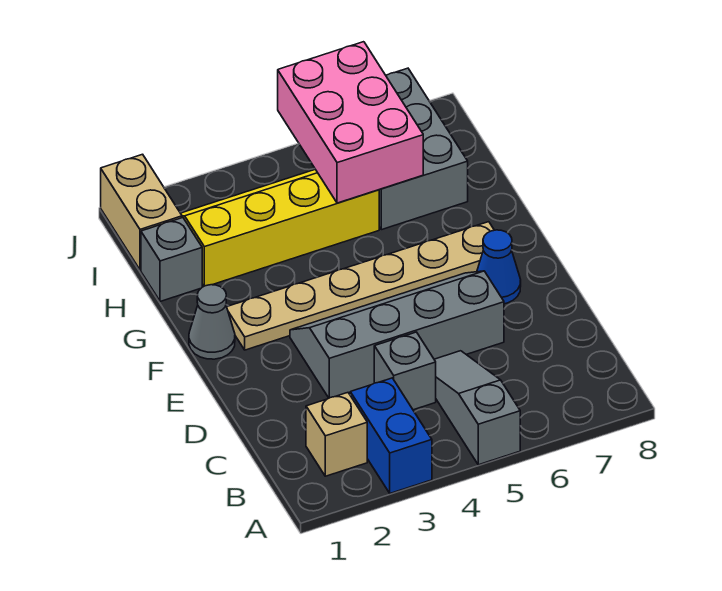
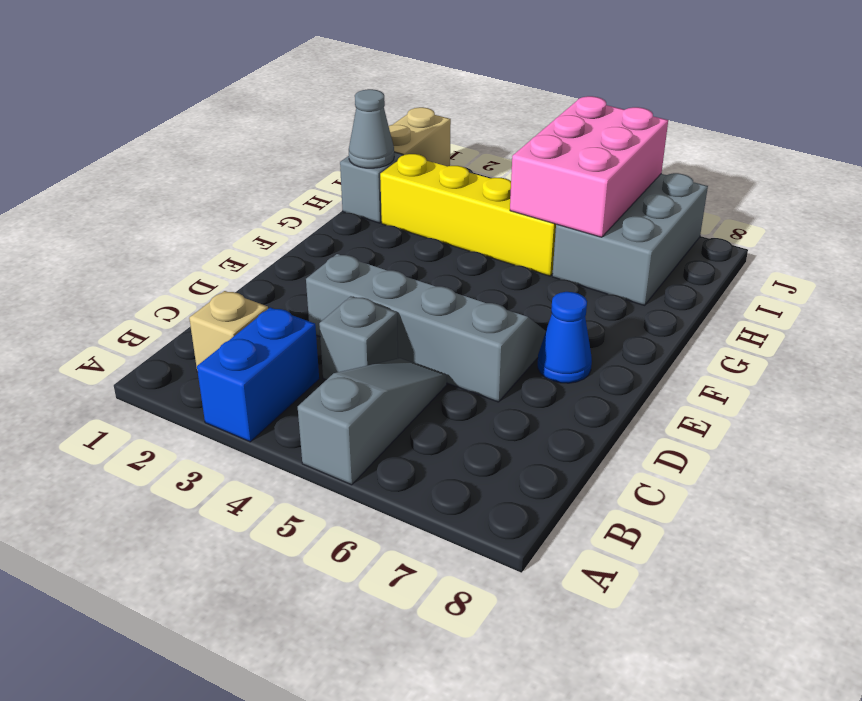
grey 1x1 cone [189,285,235,359] -> grey 1x1 cone moved to [349,89,394,168]
tan 1x6 plate [227,222,494,350] -> none

